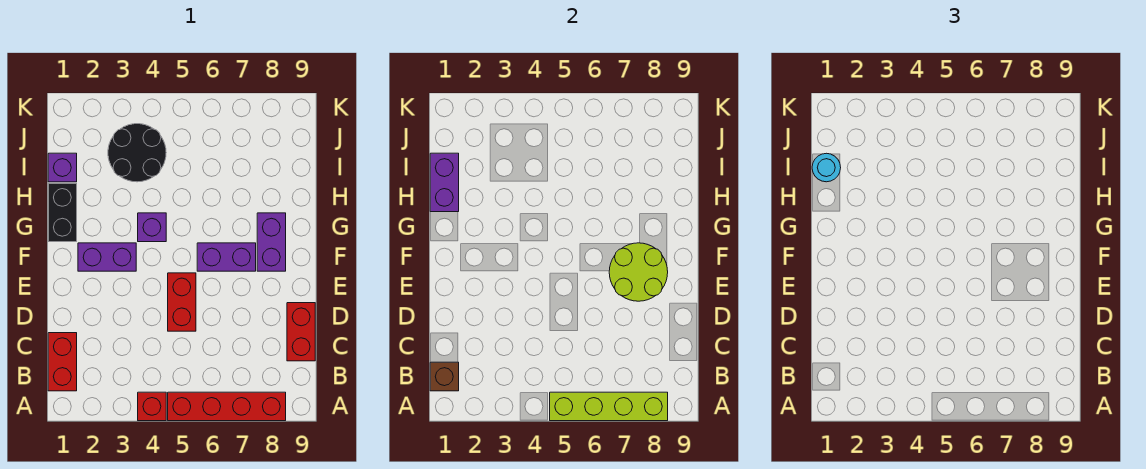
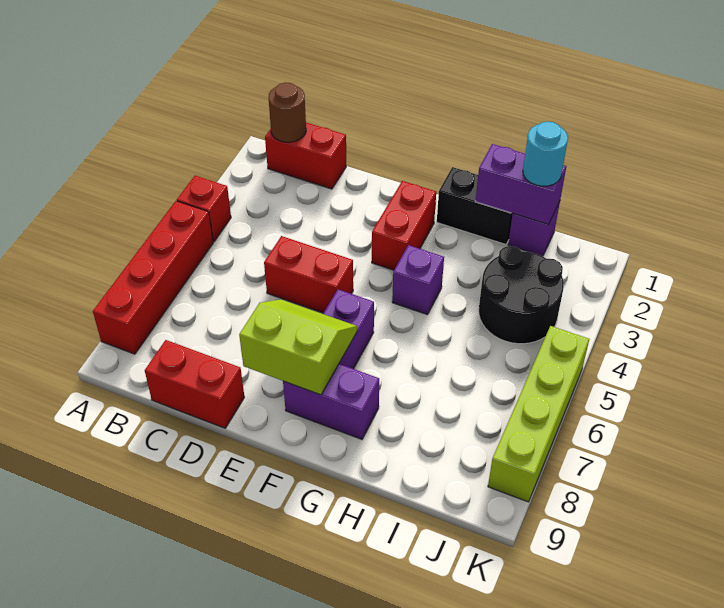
lime 1x4 brick [550,392,668,421] -> lime 1x4 brick moved to [488,326,589,502]
brown 1x1 brick [430,362,459,391] -> brown 1x1 round brick [269,82,306,142]
lime 2x2 round brick [609,243,668,301] -> lime 2x2 slope [239,300,357,395]
purple 1x2 brick [78,243,136,271] -> red 1x2 brick [372,181,436,270]

